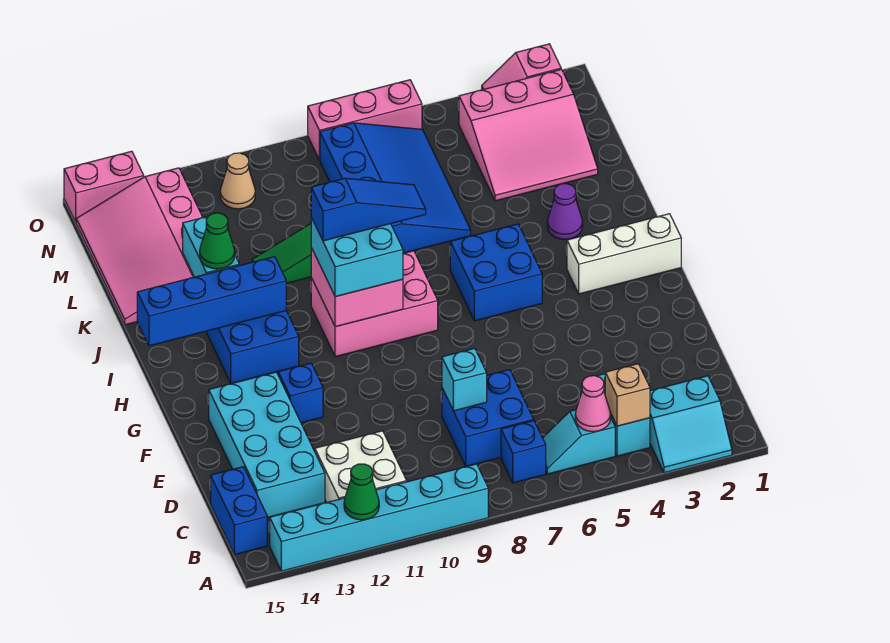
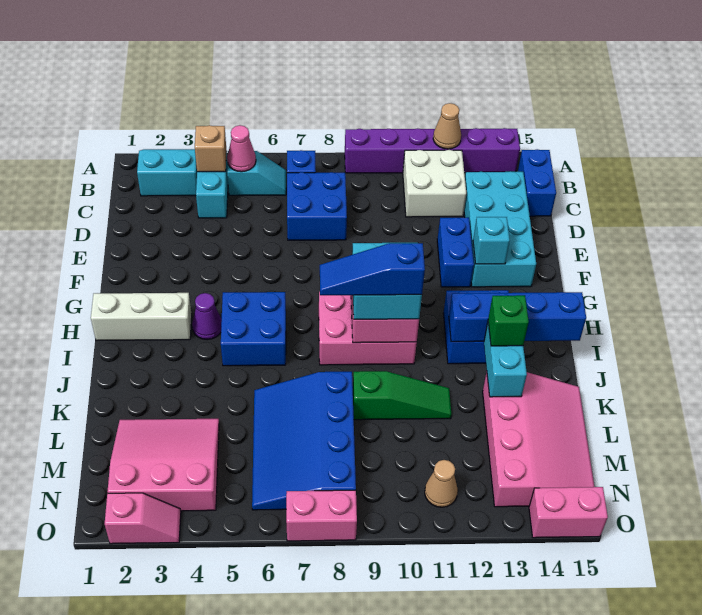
cyan 1x6 brick [270,464,488,571] -> purple 1x6 brick [345,128,520,173]
green 1x1 cone [344,464,379,520] -> tan 1x1 cone [433,103,461,149]
cyan 1x1 brick [442,348,487,411] -> cyan 1x1 brick moved to [473,217,510,264]
blue 1x1 brick [278,363,323,423] -> blue 1x2 brick [437,217,474,287]
purple 1x1 cone [547,184,583,239] -> purple 1x1 cone moved to [192,293,222,339]
green 1x1 cone [200,213,235,269] -> green 1x1 brick [488,295,529,346]
pink 1x3 brick [308,80,422,160] -> pink 1x2 brick [286,490,357,541]

